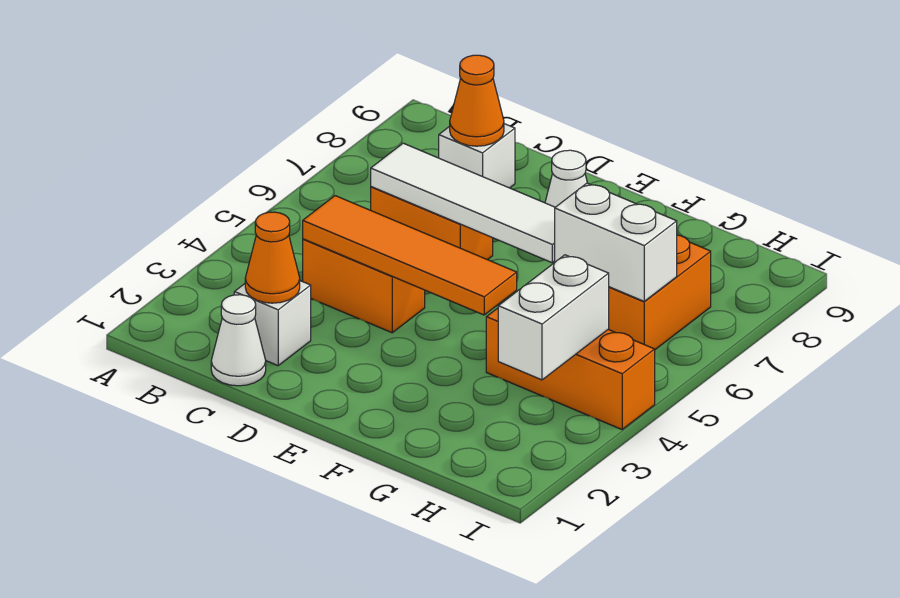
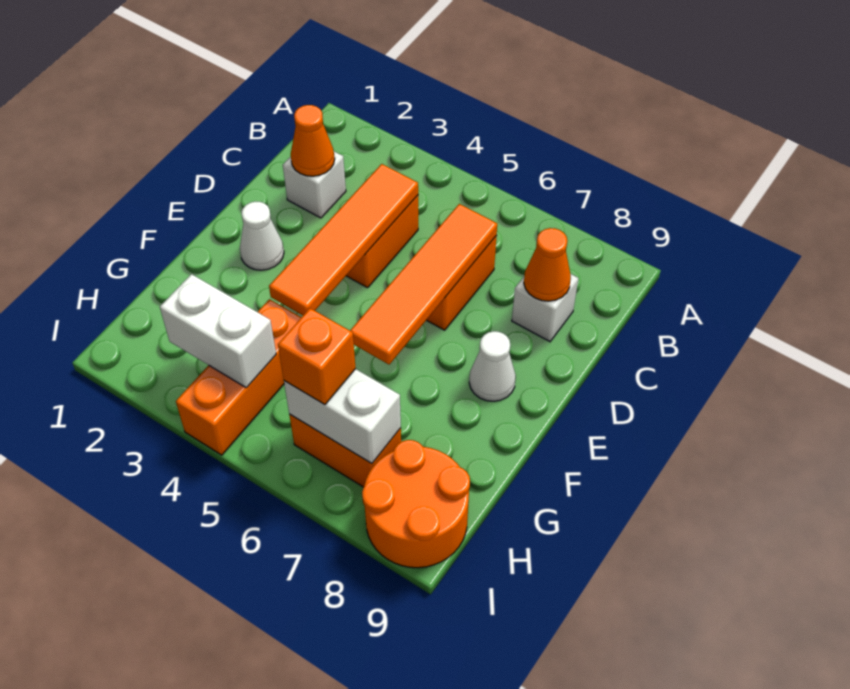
white 1x1 cone [211,295,266,386] -> white 1x1 cone moved to [240,201,284,270]
white 1x4 tile [371,143,555,263] -> orange 1x4 tile [350,204,497,364]
white 1x2 brick [555,183,677,301] -> white 1x2 brick turned to [284,369,401,464]
none -> orange 1x1 brick [278,308,356,405]
none -> orange 2x2 round brick [362,440,470,568]

